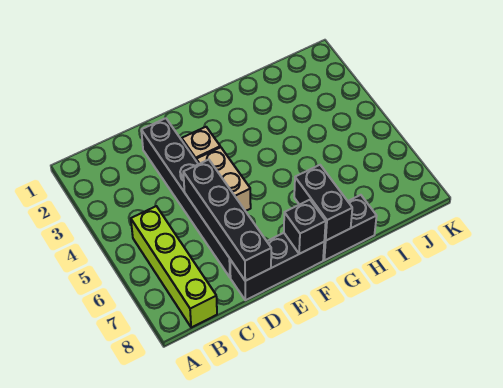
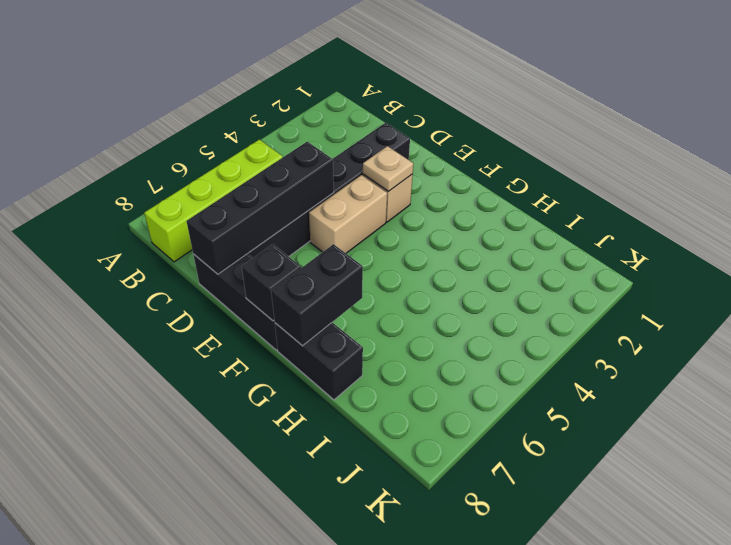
none -> tan 1x1 plate [363,146,413,192]

